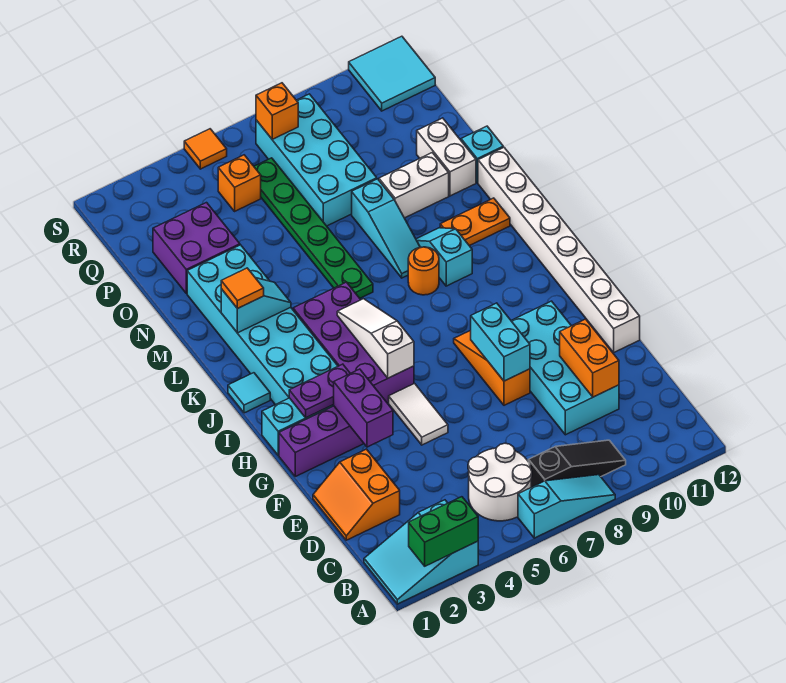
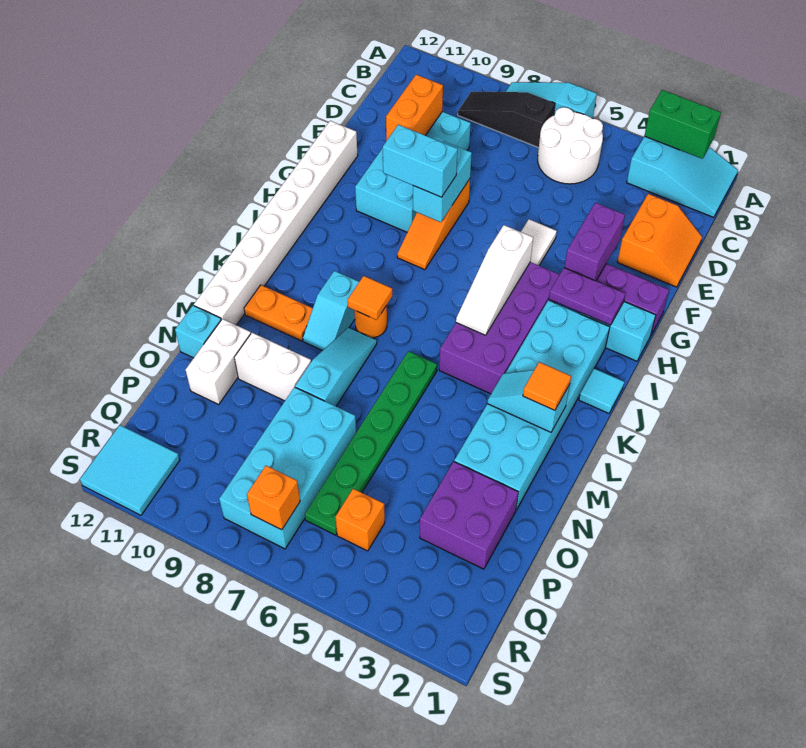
none -> cyan 1x2 brick [383,125,458,197]
orange 1x1 tile [184,129,227,169] -> orange 1x1 tile moved to [347,276,393,320]

